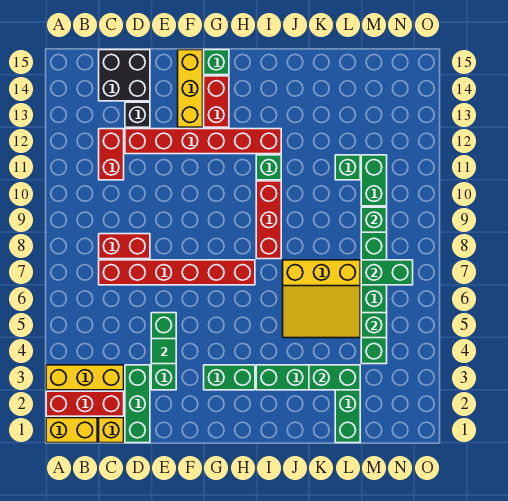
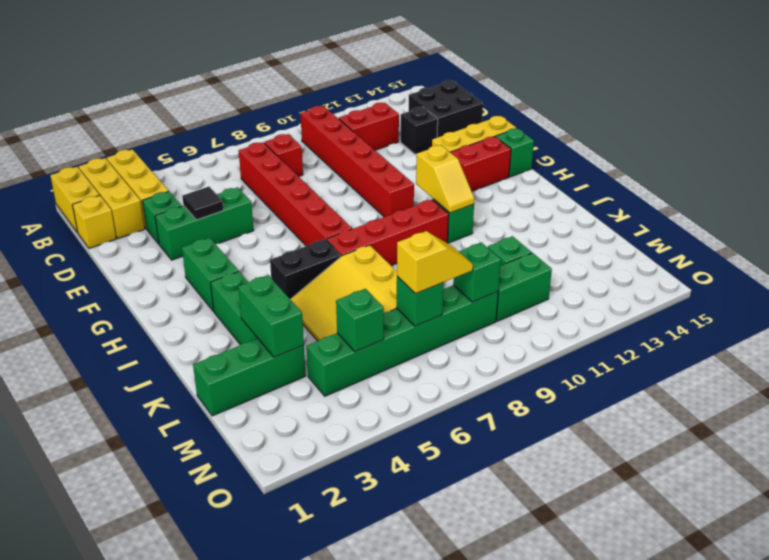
red 1x3 brick [46,391,124,416] -> yellow 1x3 brick [79,158,145,239]
red 1x2 brick [99,234,150,259] -> red 1x1 brick [264,134,303,176]
green 1x3 brick [125,365,150,443] -> green 1x1 brick [142,191,181,244]
red 1x6 brick [125,129,281,154] -> red 1x6 brick moved to [300,106,414,217]
green 1x1 tile [151,339,176,364] -> black 1x1 tile [182,187,223,220]
none -> yellow 1x2 slope [416,145,474,213]
none -> black 1x2 brick [270,239,341,299]
red 1x3 brick [256,181,281,259] -> red 1x4 brick [327,200,449,266]
green 1x2 brick [361,260,413,285] -> green 1x1 brick [397,276,444,326]
none -> yellow 1x2 slope [397,231,473,294]

